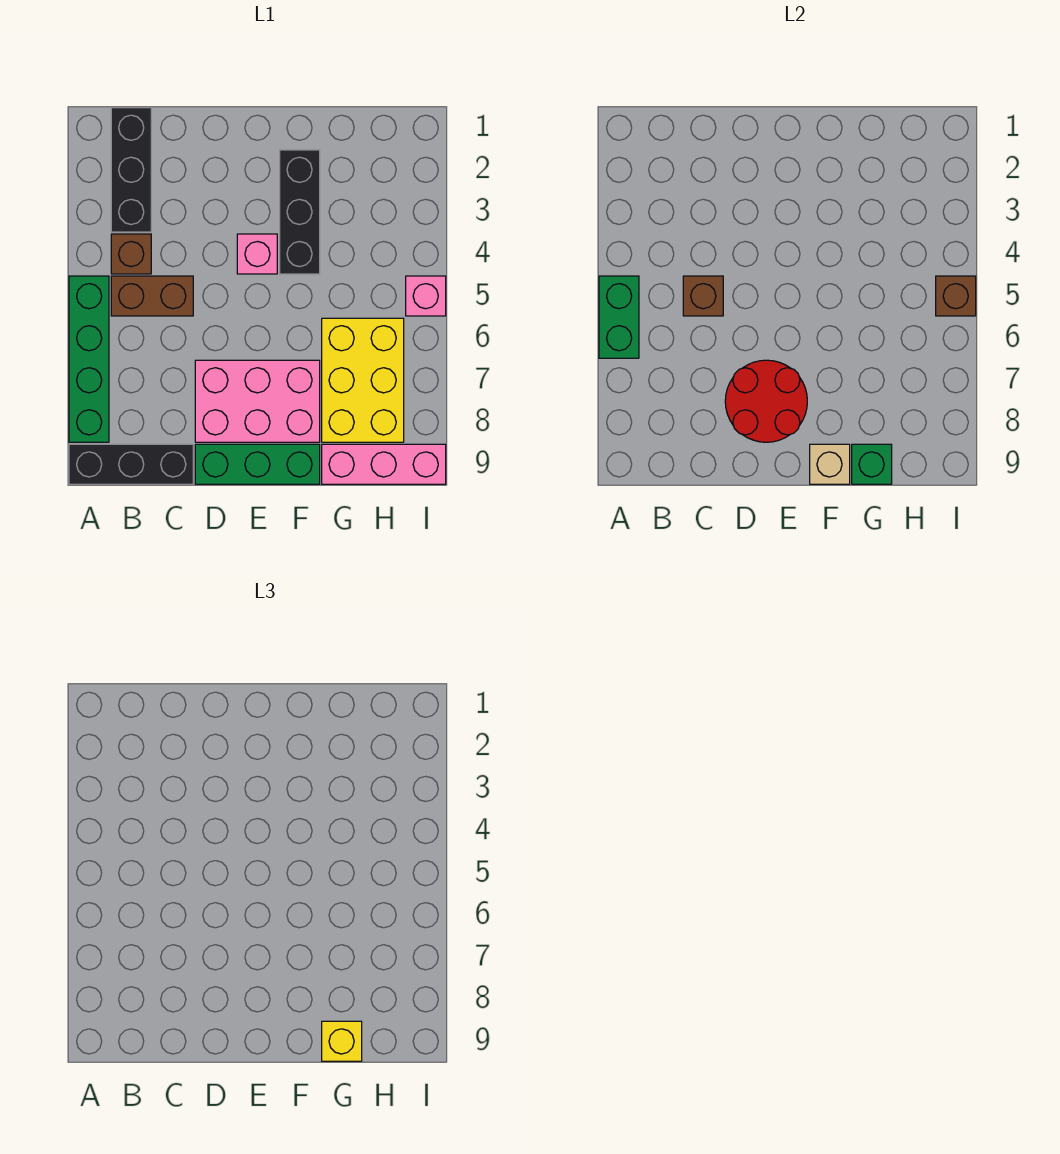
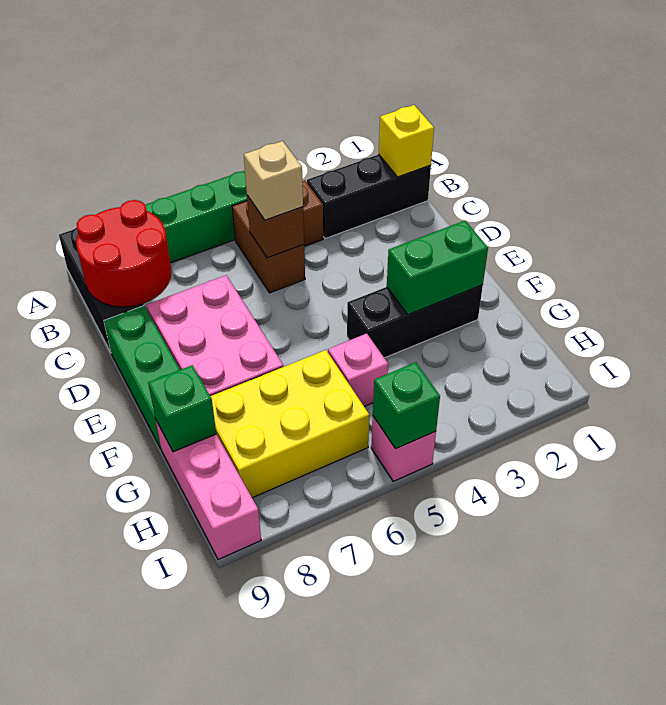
green 1x2 brick [599,276,639,358] -> green 1x2 brick moved to [387,221,488,315]
red 2x2 round brick [725,360,807,442] -> red 2x2 round brick moved to [76,200,171,307]
pink 1x1 brick [237,234,277,274] -> pink 1x1 brick moved to [328,334,388,407]
tan 1x1 brick [810,444,850,484] -> tan 1x1 brick moved to [244,141,303,220]
yellow 1x1 brick [322,1021,362,1061] -> yellow 1x1 brick moved to [379,105,434,177]
brown 1x1 brick [936,276,976,316] -> green 1x1 brick [373,362,440,449]

